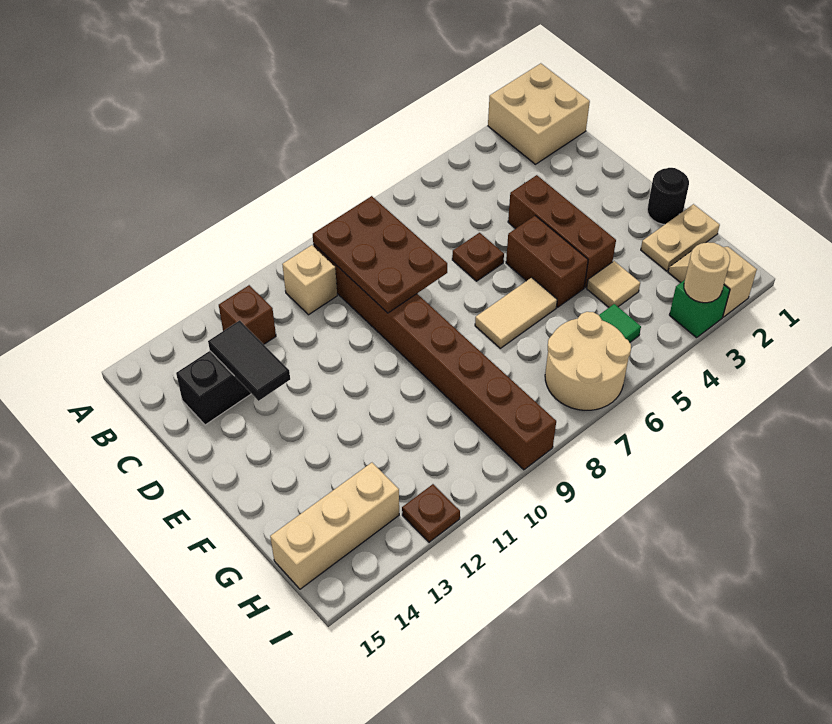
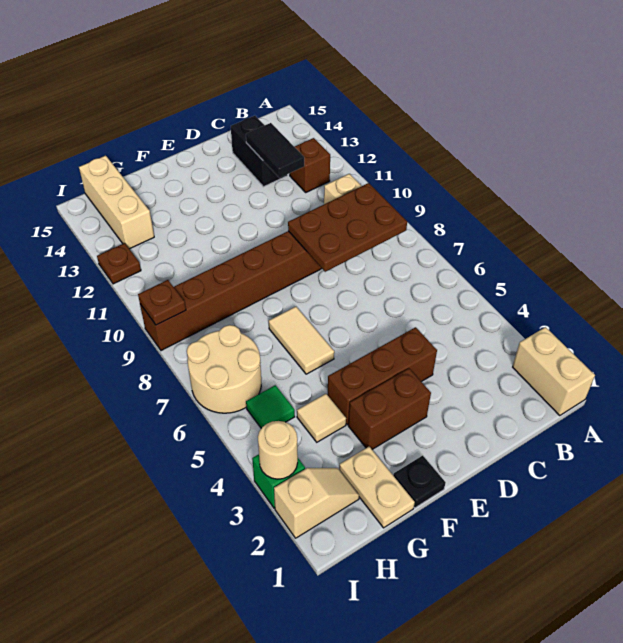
tan 2x2 brick [488,63,590,164] -> tan 1x2 brick [513,327,595,416]
black 1x2 tile [208,320,290,401] -> black 1x2 tile turned to [246,123,304,178]
brown 1x1 plate [452,233,504,281] -> brown 1x1 plate moved to [138,280,186,325]
brown 1x2 brick [506,216,588,307] -> brown 1x2 brick moved to [348,368,431,449]
black 1x1 round brick [647,168,689,224] -> black 1x1 plate [393,456,446,508]

